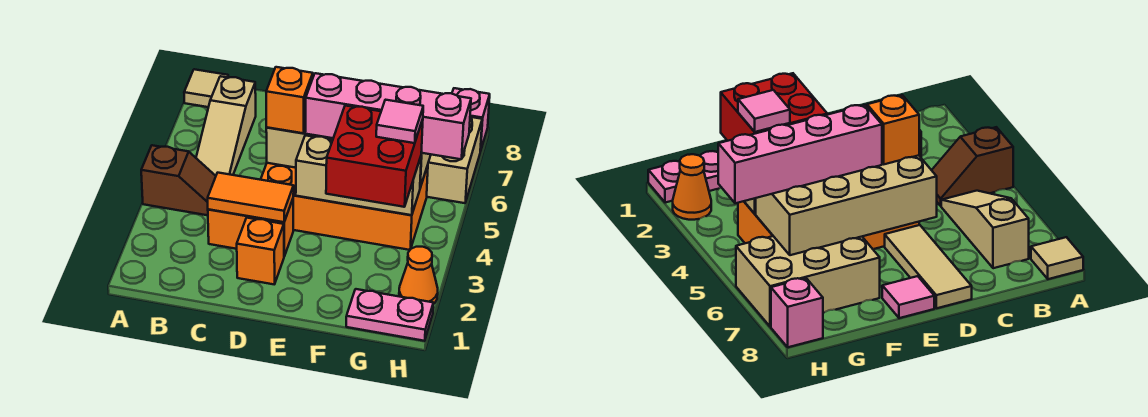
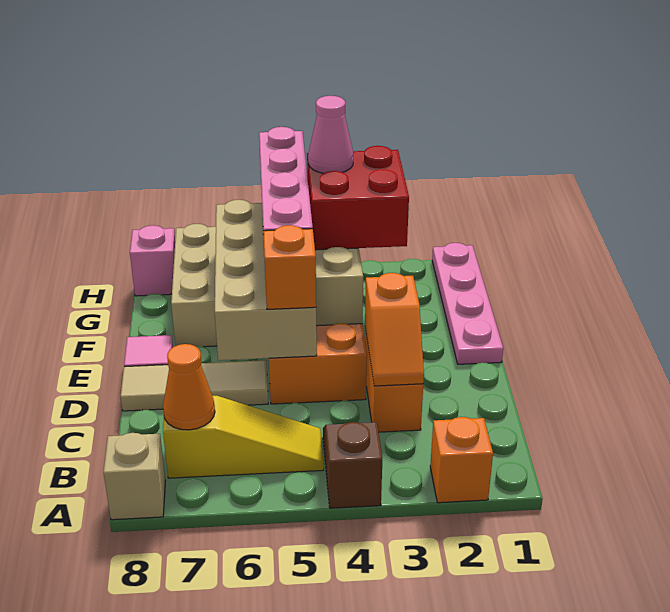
tan 1x1 tile [184,69,228,107] -> tan 1x1 brick [103,433,166,520]
tan 1x3 slope [196,76,256,176] -> yellow 1x3 slope [163,396,324,478]
orange 1x2 tile [208,173,294,222] -> orange 1x2 slope [365,273,424,386]
orange 1x1 brick [237,218,284,284] -> orange 1x1 brick moved to [430,417,493,503]
pink 1x2 plate [346,289,433,341] -> pink 1x4 plate [432,243,503,364]
pink 1x1 tile [376,100,423,143] -> pink 1x1 cone [308,96,353,173]
orange 1x1 cone [399,247,438,304] -> orange 1x1 cone moved to [163,344,215,430]

